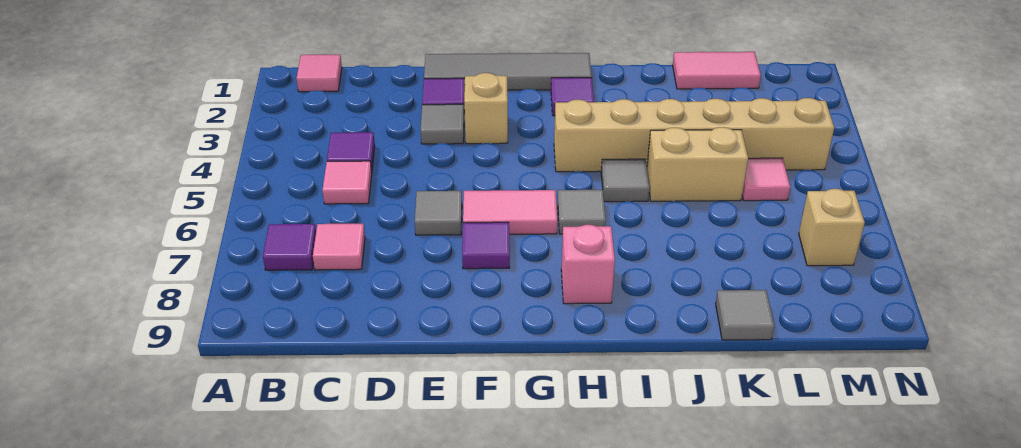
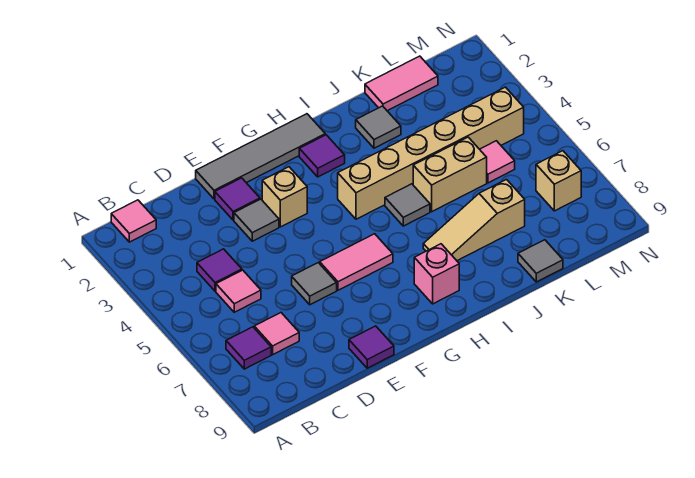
purple 1x1 tile [462,222,510,269] -> purple 1x1 tile moved to [349,326,394,368]
grey 1x1 tile [558,190,606,234] -> grey 1x1 tile moved to [356,106,401,148]
none -> tan 1x3 slope [423,180,525,261]

